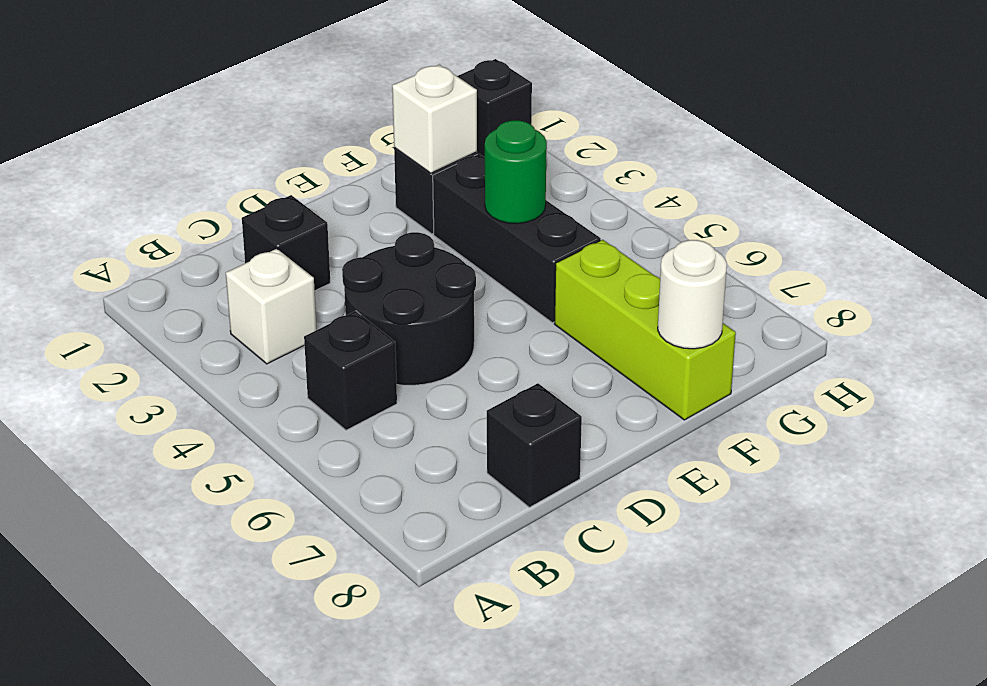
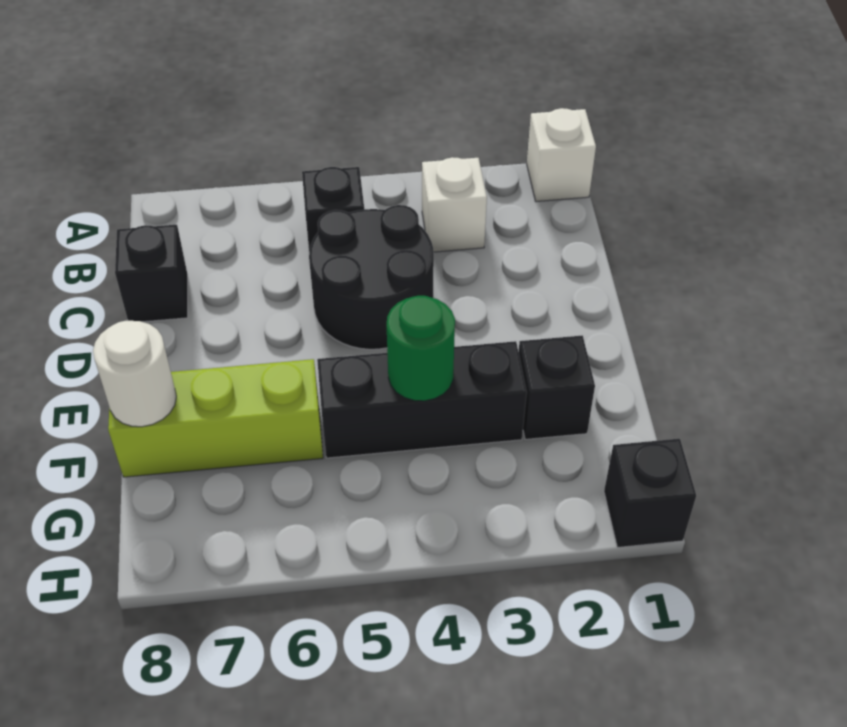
black 1x1 brick [242,195,330,291] -> none
white 1x1 brick [392,65,477,173] -> white 1x1 brick moved to [527,108,596,202]

